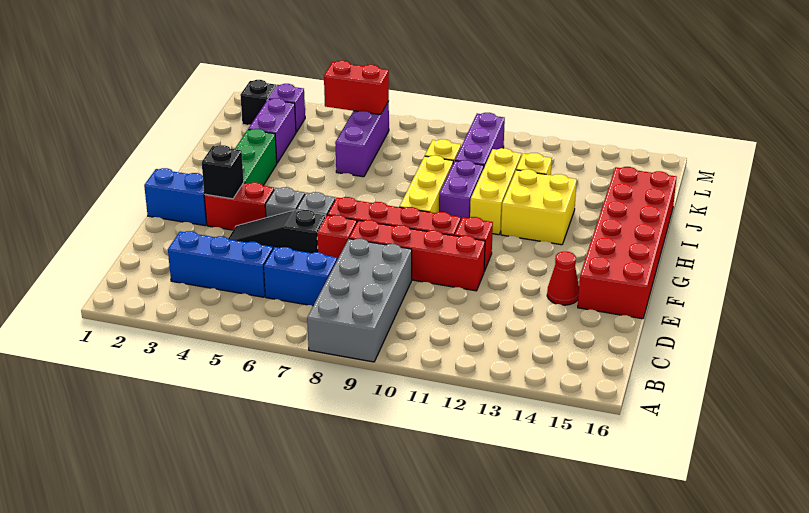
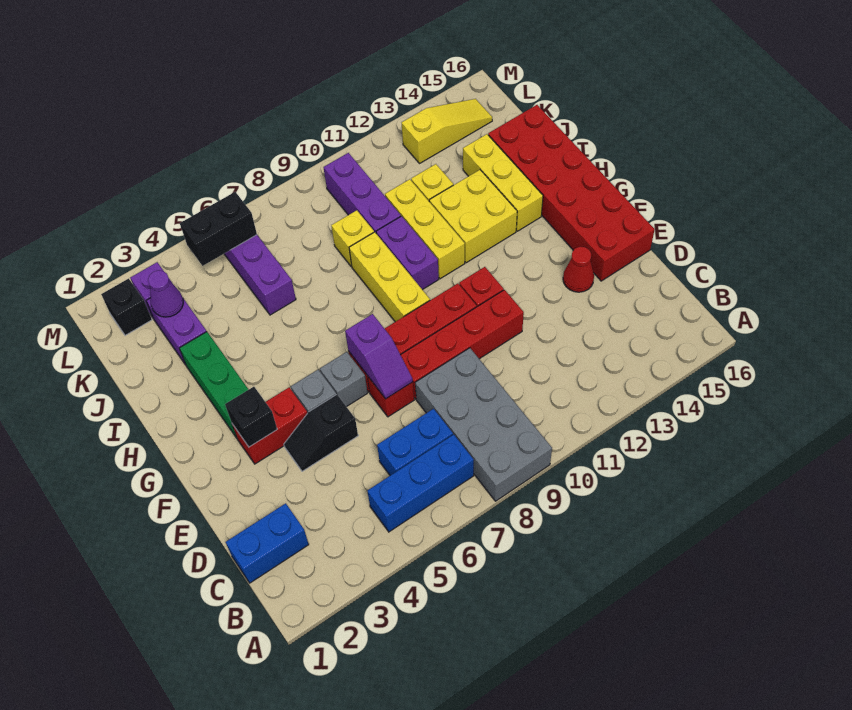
blue 1x3 brick [168,231,273,297] -> blue 1x3 brick moved to [367,435,474,532]
black 1x3 slope [228,210,325,253] -> black 1x2 slope [284,394,358,471]
none -> purple 1x2 slope [345,314,413,399]
blue 1x2 brick [144,168,207,226] -> blue 1x2 brick moved to [226,503,309,583]
none -> yellow 1x3 brick [463,134,543,231]
none -> purple 1x1 cone [148,270,183,317]
red 1x2 brick [324,61,389,115] -> black 1x2 brick [180,192,257,266]
none -> yellow 1x3 slope [402,99,492,164]

